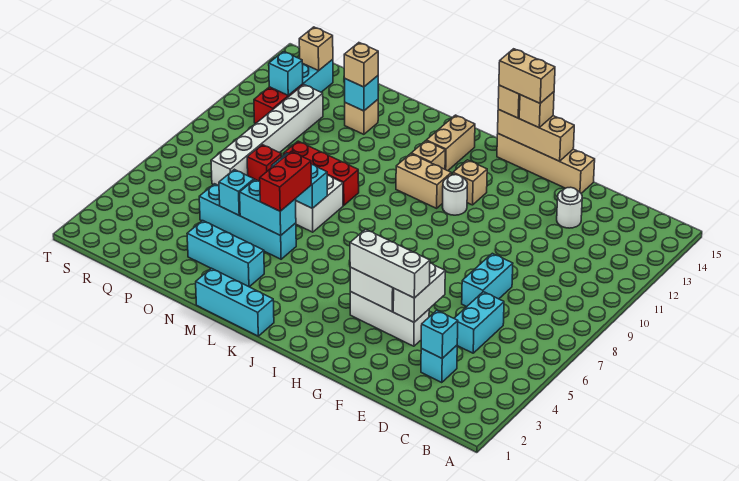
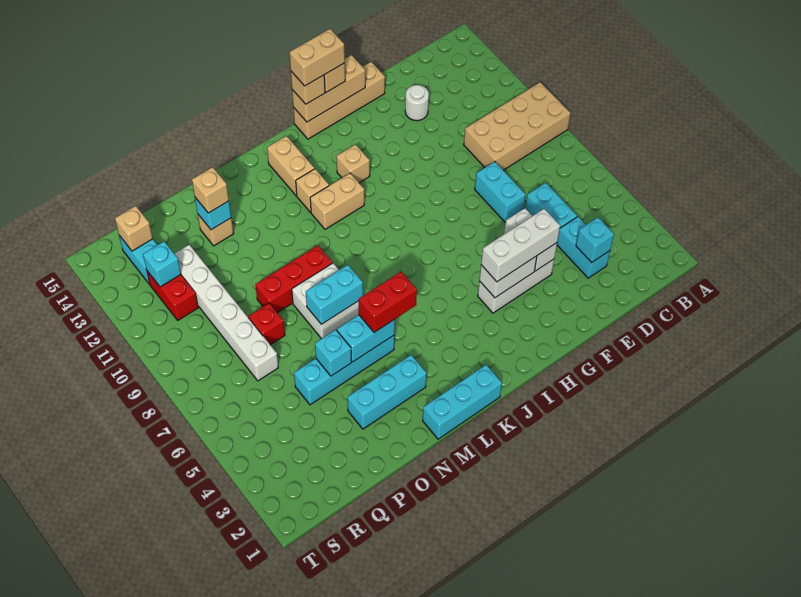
none -> tan 2x4 brick [464,82,570,170]
cyan 1x1 brick [421,345,457,383] -> cyan 1x2 brick [557,217,610,278]
white 1x1 round brick [443,175,467,215] -> none
red 1x2 brick [260,152,311,211] -> red 1x2 brick turned to [359,272,417,332]

